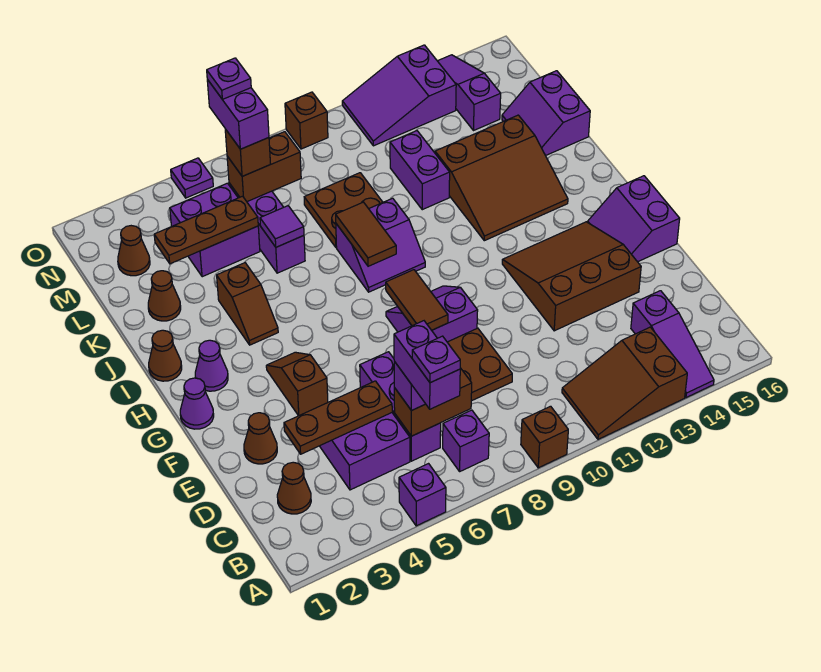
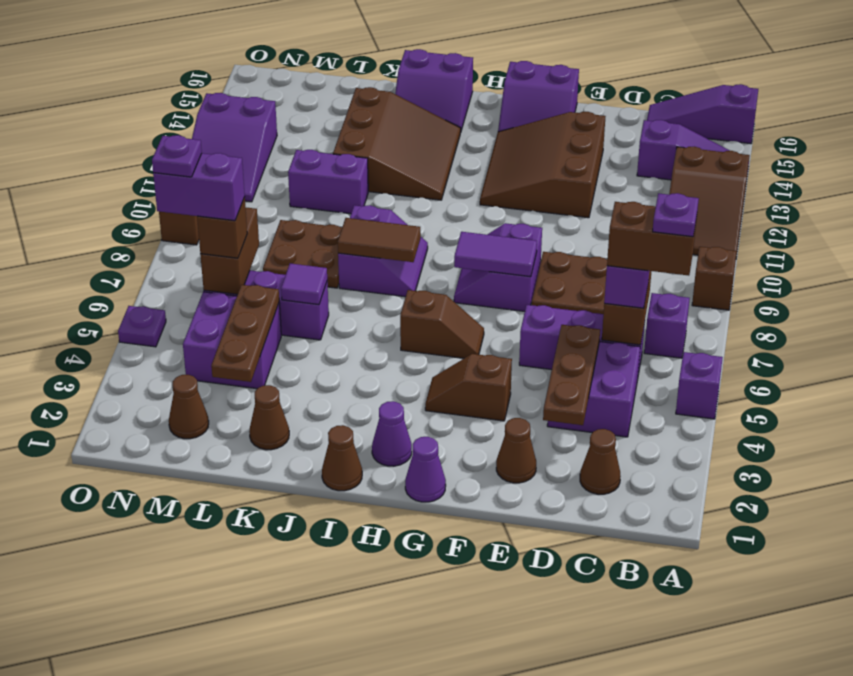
purple 1x2 brick [394,321,460,409] -> brown 1x2 brick [607,202,697,276]
brown 1x2 tile [386,270,448,330] -> purple 1x2 tile [454,232,537,277]
brown 1x2 slope [217,263,278,345] -> brown 1x2 slope moved to [400,290,484,358]
purple 2x2 slope [502,71,590,156] -> purple 2x2 slope moved to [395,49,473,130]
purple 1x3 slope [438,55,501,131] -> purple 1x3 slope moved to [647,84,758,144]

